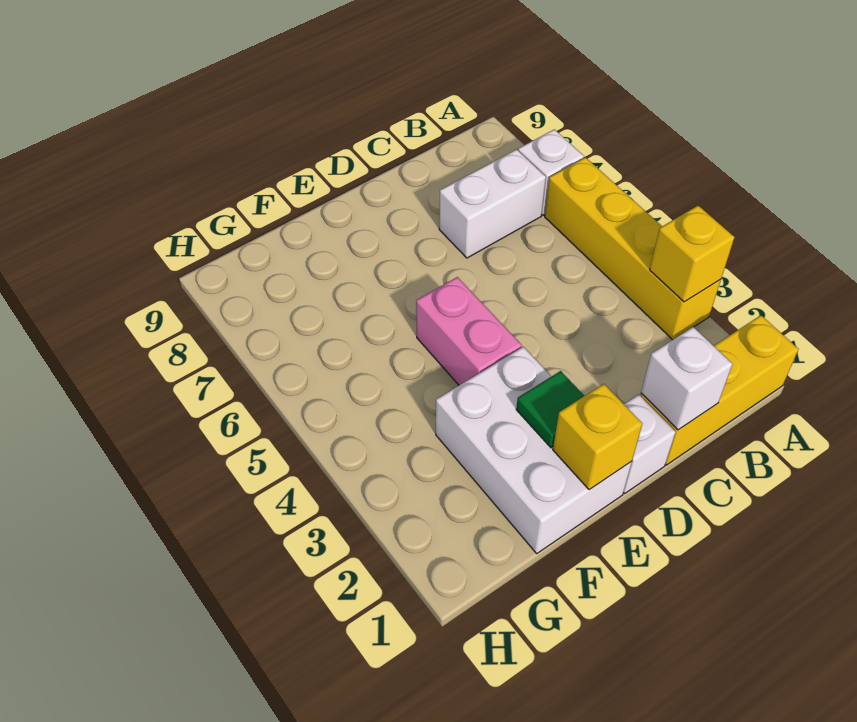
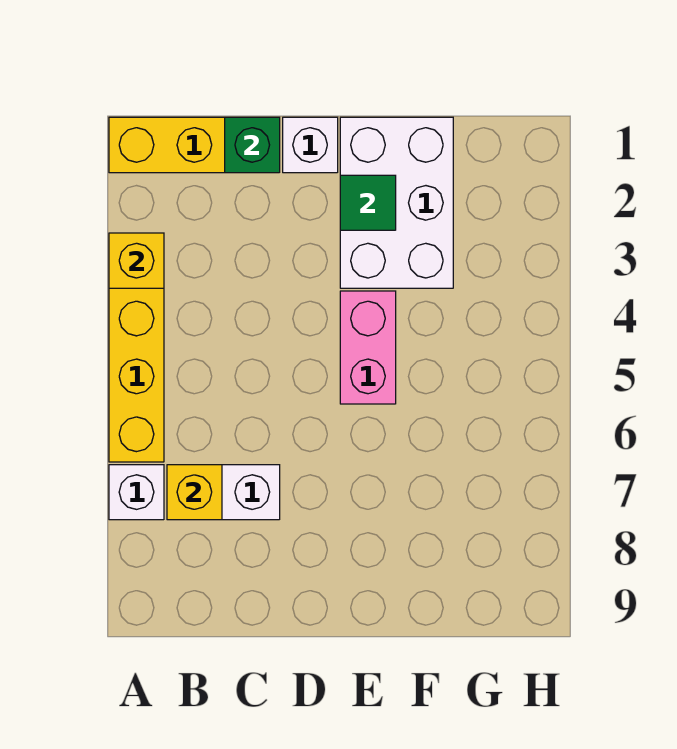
white 1x1 brick [641,327,732,430] -> green 1x1 brick [225,117,280,173]
yellow 1x1 brick [553,384,642,490] -> yellow 1x1 brick moved to [167,465,222,520]

